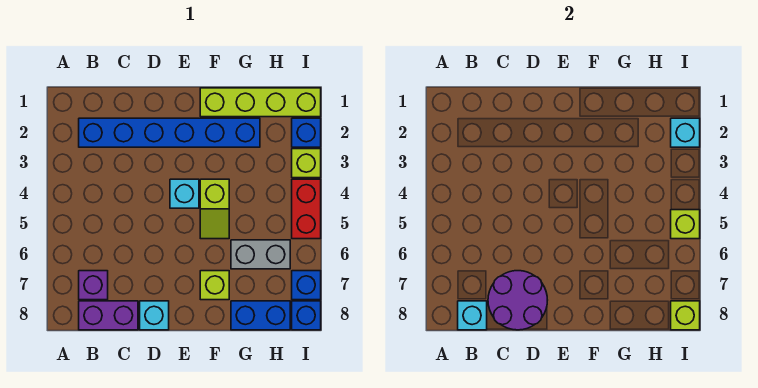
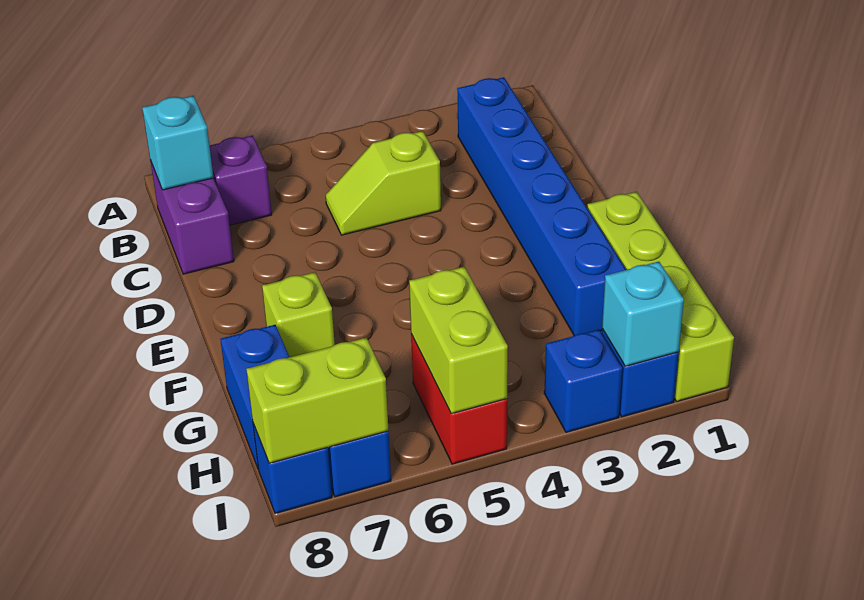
purple 2x2 round brick [488,271,547,330] -> none
cyan 1x1 brick [140,301,169,330] -> none
cyan 1x1 brick [170,179,199,208] -> none
lime 1x2 slope [200,179,229,239] -> lime 1x2 slope moved to [326,131,441,235]
grey 1x2 brick [231,240,290,269] -> none
lime 1x1 brick [292,149,321,178] -> blue 1x1 brick [544,329,622,432]
red 1x2 brick [292,179,321,239] -> red 1x2 brick turned to [411,334,507,464]
lime 1x1 brick [671,210,700,239] -> lime 1x2 brick [409,267,508,414]
lime 1x1 brick [671,301,700,330] -> lime 1x2 brick [246,338,389,463]

